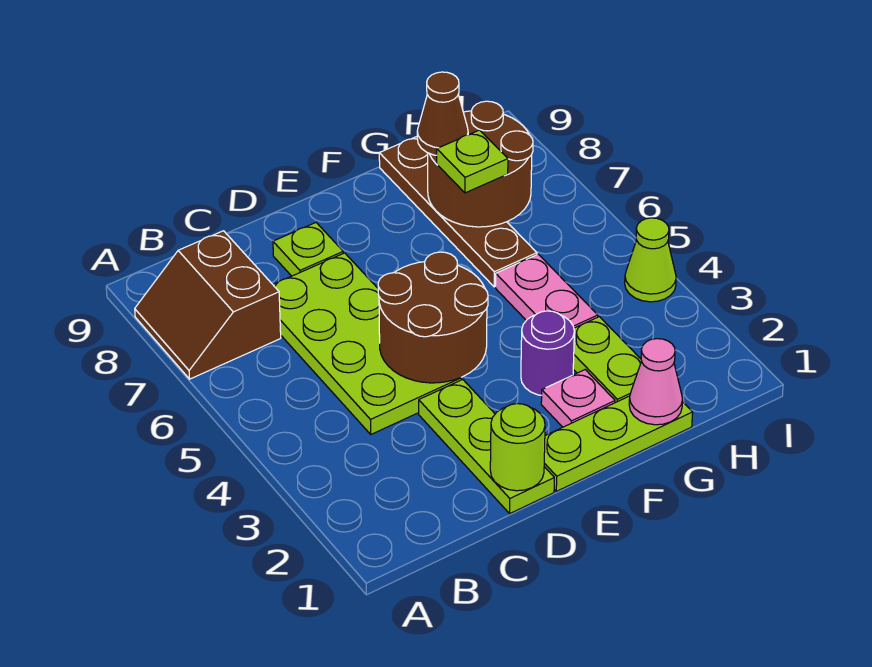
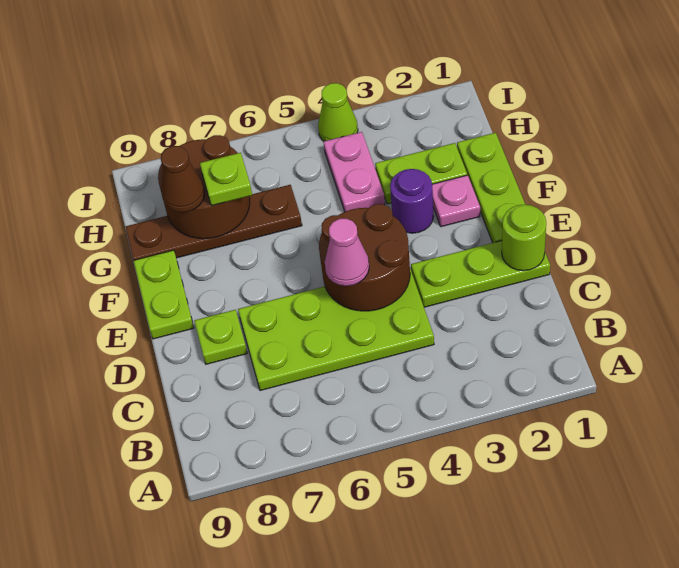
brown 2x2 slope [135,231,281,379] -> none
none -> lime 1x2 plate [133,250,194,339]
pink 1x1 cone [629,339,683,425] -> pink 1x1 cone moved to [325,219,369,286]
pink 1x2 plate [496,254,598,328] -> pink 1x2 plate turned to [323,132,385,211]

